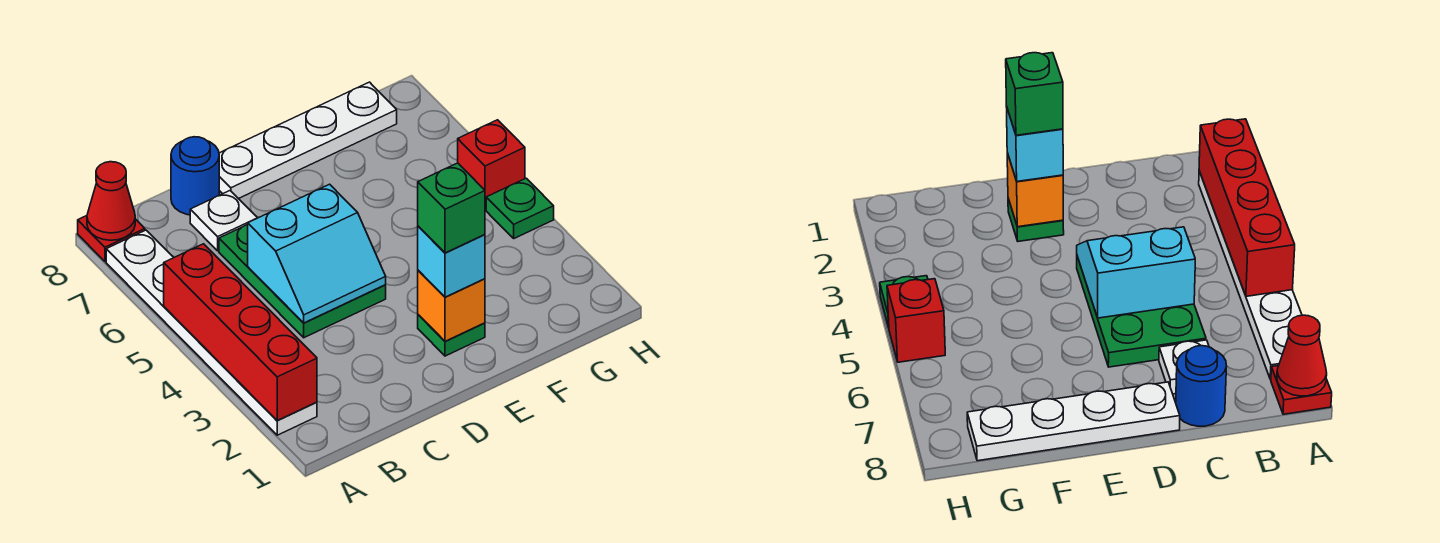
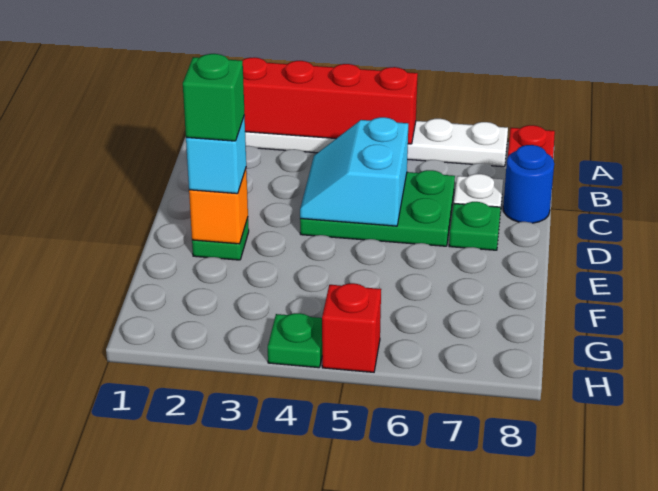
red 1x1 cone [87,162,135,240] -> none
none -> green 1x1 plate [449,202,501,250]
white 1x4 plate [219,82,397,199] -> none

